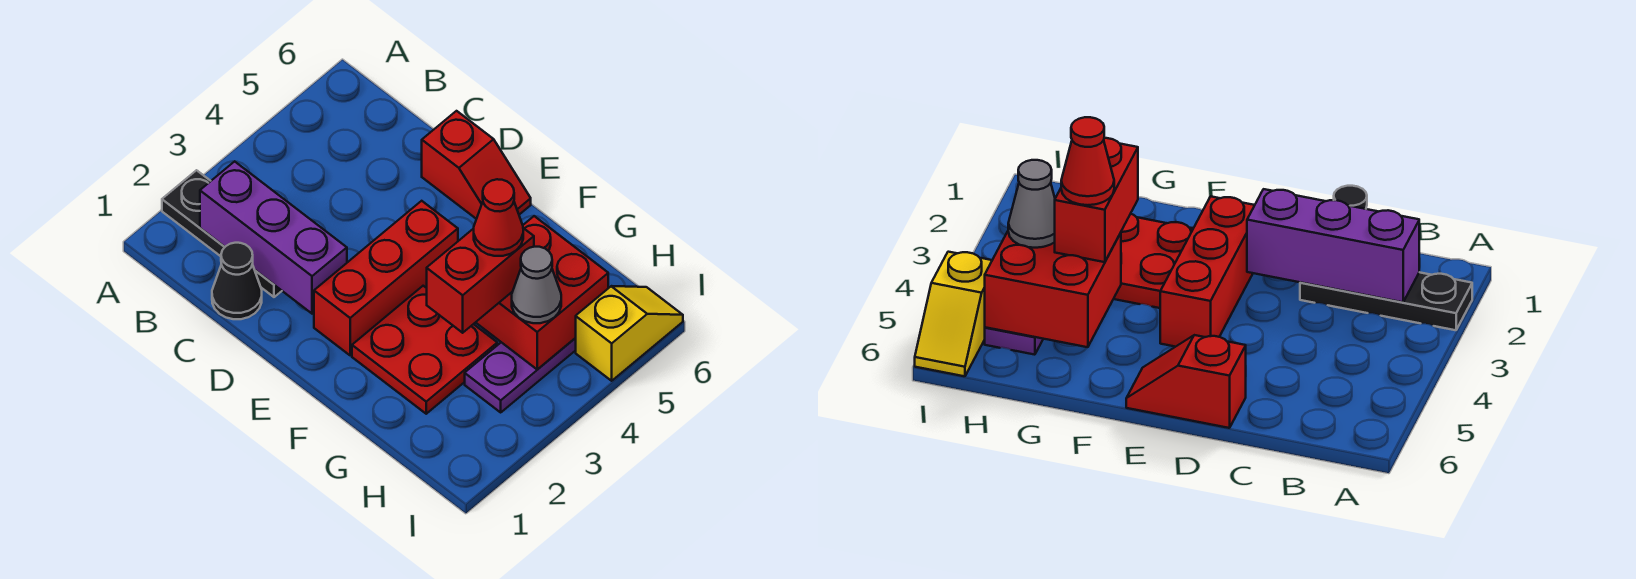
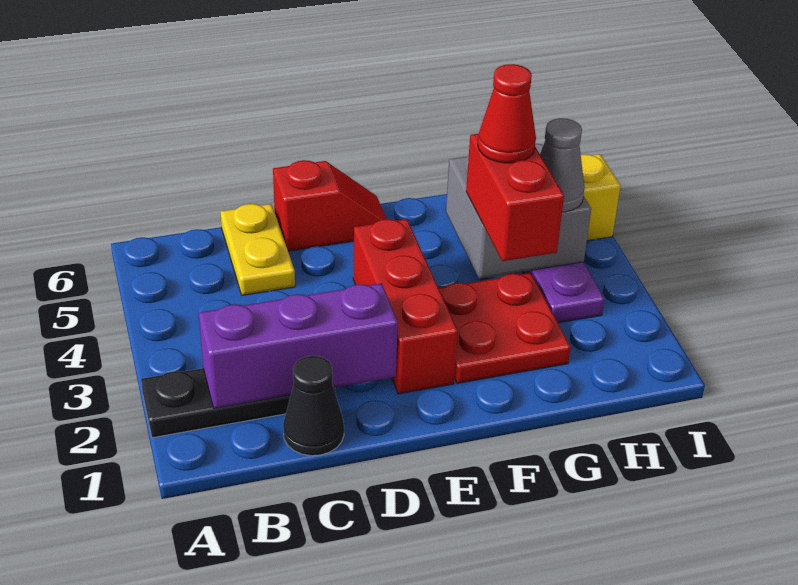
none -> yellow 1x2 plate [221,204,295,295]
red 2x2 brick [476,216,608,370] -> grey 2x2 brick [446,144,591,279]

